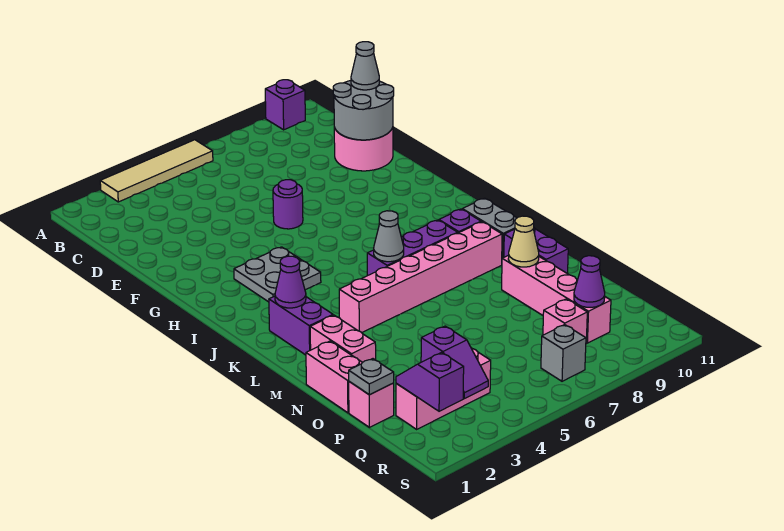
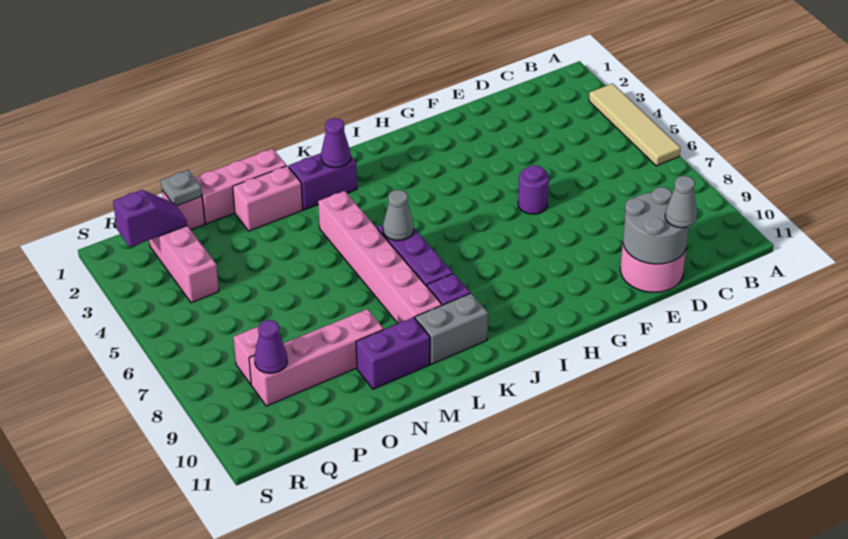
purple 1x1 brick [265,80,305,130] -> none
grey 2x2 plate [234,247,321,302] -> none
pink 1x2 brick [306,341,363,413] -> pink 1x3 brick [194,149,286,224]
tan 1x1 cone [508,216,539,267] -> none
purple 1x2 slope [421,326,488,399] -> none
grey 1x1 brick [541,325,586,381] -> none

